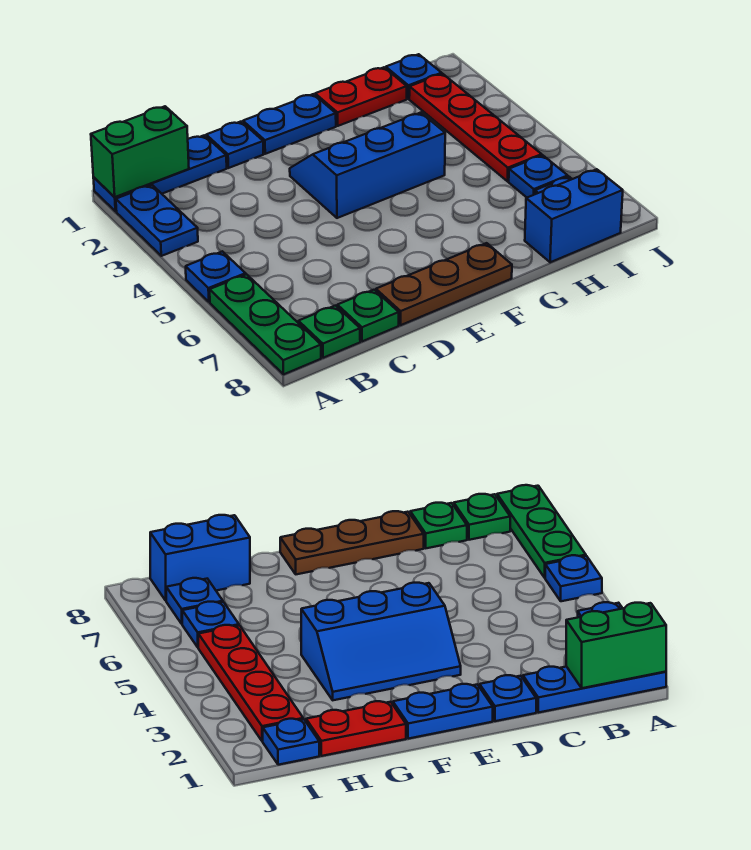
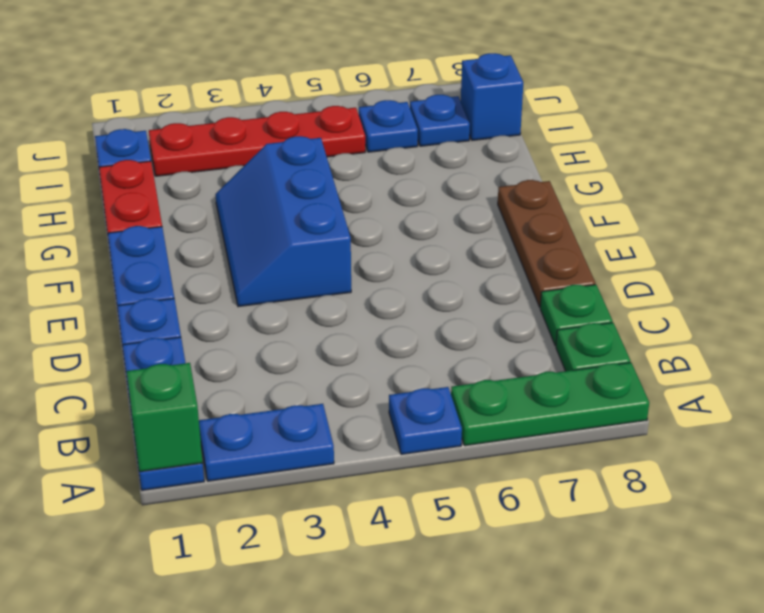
green 1x2 brick [91,106,189,197] -> green 1x1 brick [127,363,203,472]
blue 1x2 brick [525,169,623,262] -> blue 1x1 brick [461,53,523,140]

